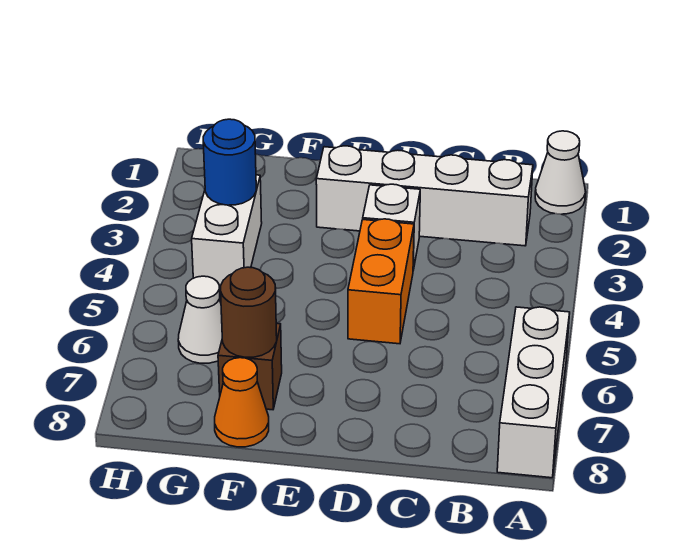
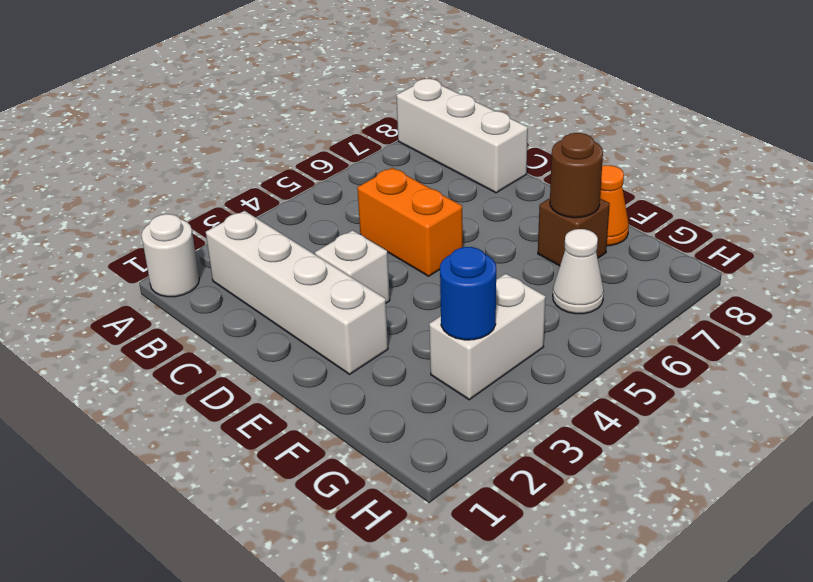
white 1x1 cone [535,131,586,214] -> white 1x1 round brick [141,214,199,297]
white 1x3 brick [497,307,570,478] -> white 1x3 brick turned to [396,79,528,193]
orange 1x2 brick [348,219,414,344] -> orange 1x2 brick turned to [357,168,463,276]

